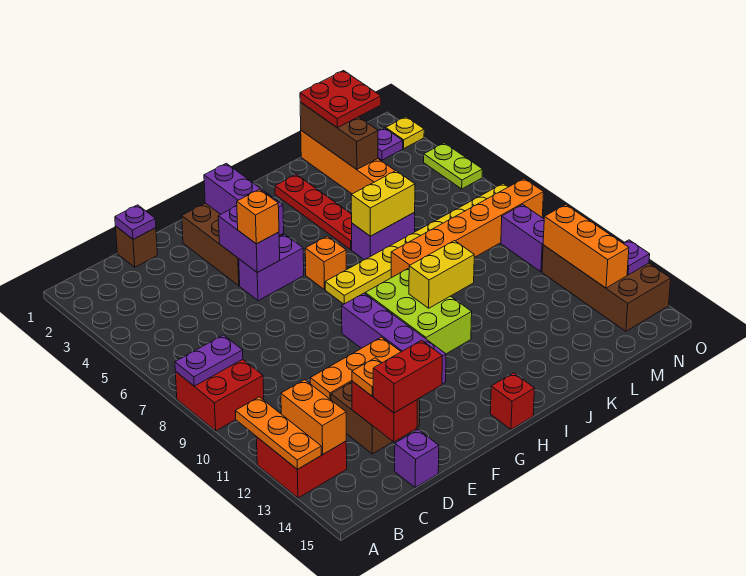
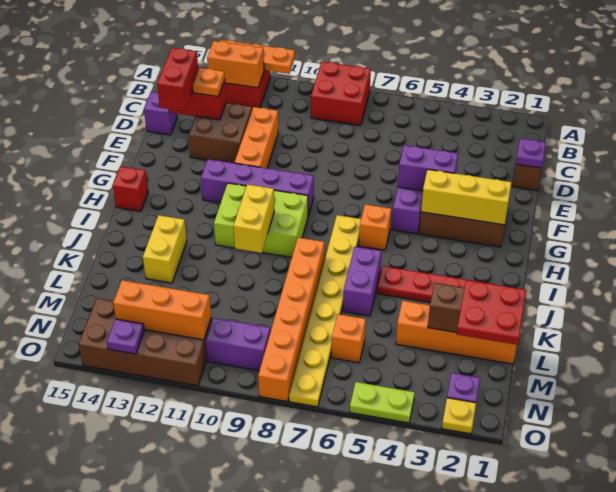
purple 1x2 plate [175,335,243,386] -> none
orange 1x1 brick [237,189,279,244] -> orange 1x1 brick moved to [331,314,366,363]
purple 1x3 brick [204,163,284,235] -> yellow 1x3 brick [421,169,512,225]
yellow 1x2 brick [351,171,415,236] -> yellow 1x2 brick moved to [143,215,187,283]

